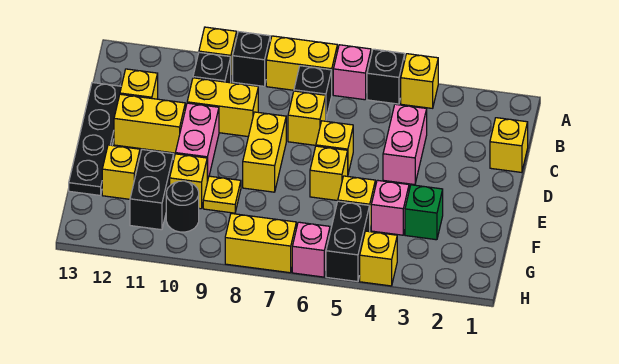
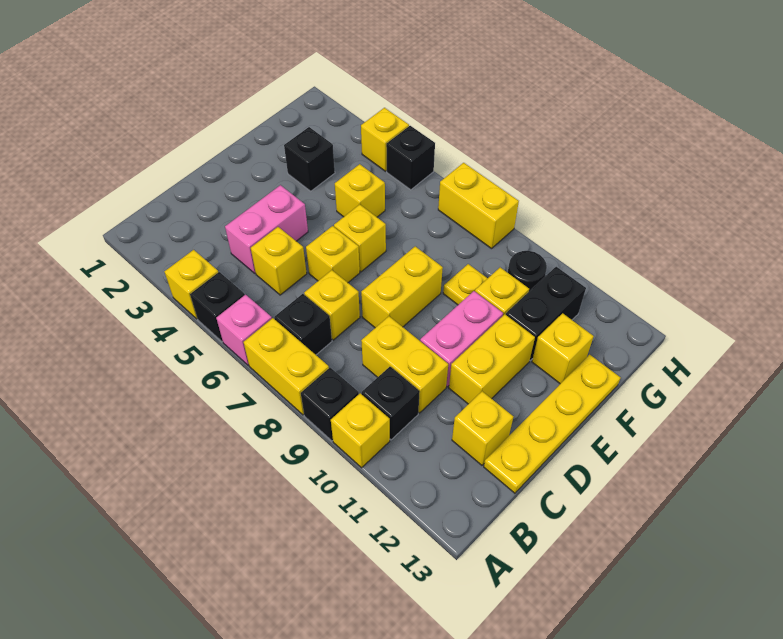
yellow 1x1 brick [490,118,528,172] -> yellow 1x1 brick moved to [251,227,307,295]
black 1x4 plate [69,83,121,195] -> yellow 1x4 plate [484,355,621,493]
yellow 1x2 brick [114,94,185,153] -> yellow 1x2 brick turned to [449,314,535,404]
green 1x1 brick [405,185,443,240] -> black 1x1 brick [284,127,335,191]
pink 1x1 brick [371,180,409,235] -> none
black 1x2 brick [326,201,370,282] -> black 1x1 brick [386,126,435,190]
pink 1x1 brick [292,222,330,277] -> none

